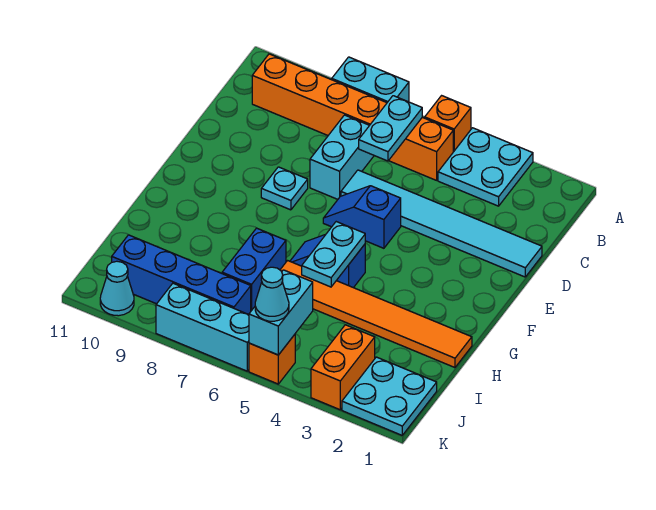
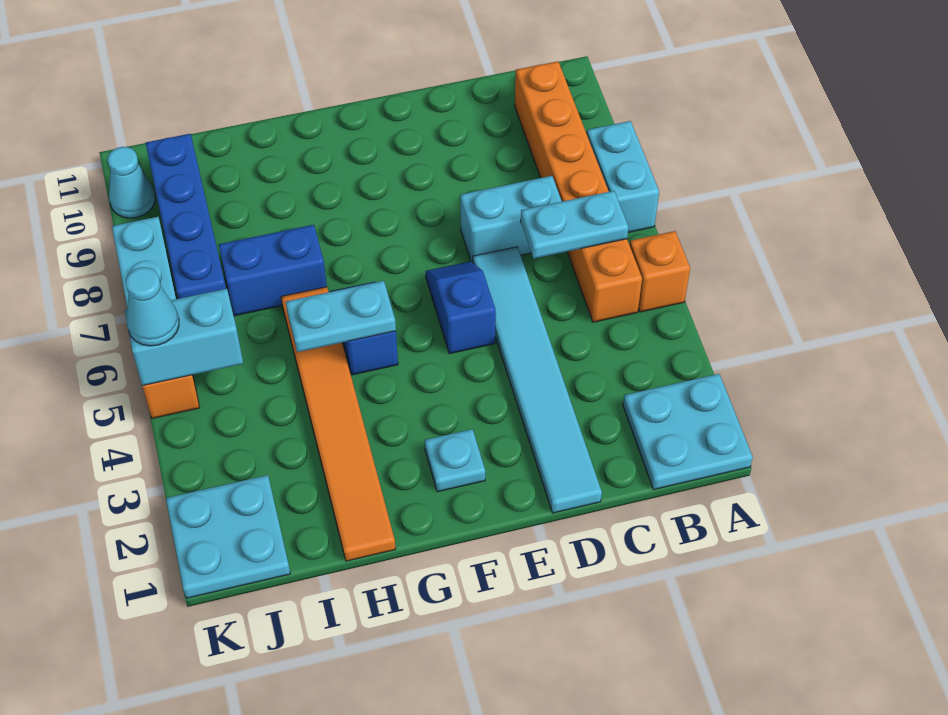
cyan 2x2 plate [438,128,533,206] -> cyan 2x2 plate moved to [623,374,753,490]
cyan 1x1 plate [261,167,308,210] -> cyan 1x1 plate moved to [425,429,485,492]
orange 1x2 brick [311,325,375,410] -> none

